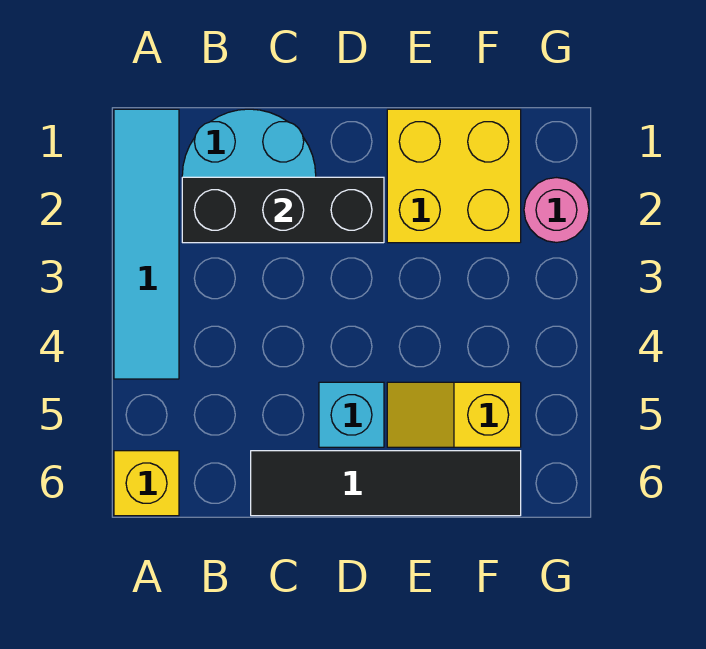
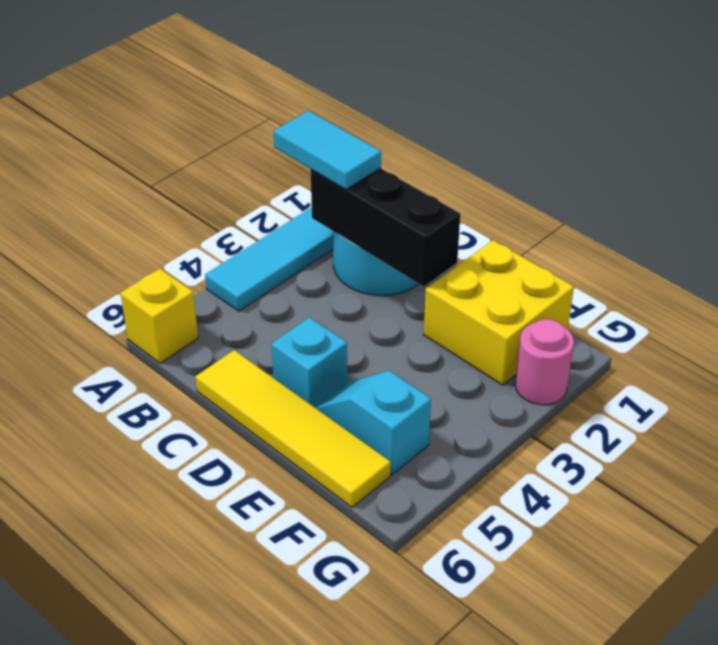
none -> cyan 1x2 tile [273,111,381,189]
black 1x4 tile [251,451,521,516] -> yellow 1x4 tile [195,350,391,507]
yellow 1x2 slope [387,382,521,447] -> cyan 1x2 slope [315,371,431,475]

